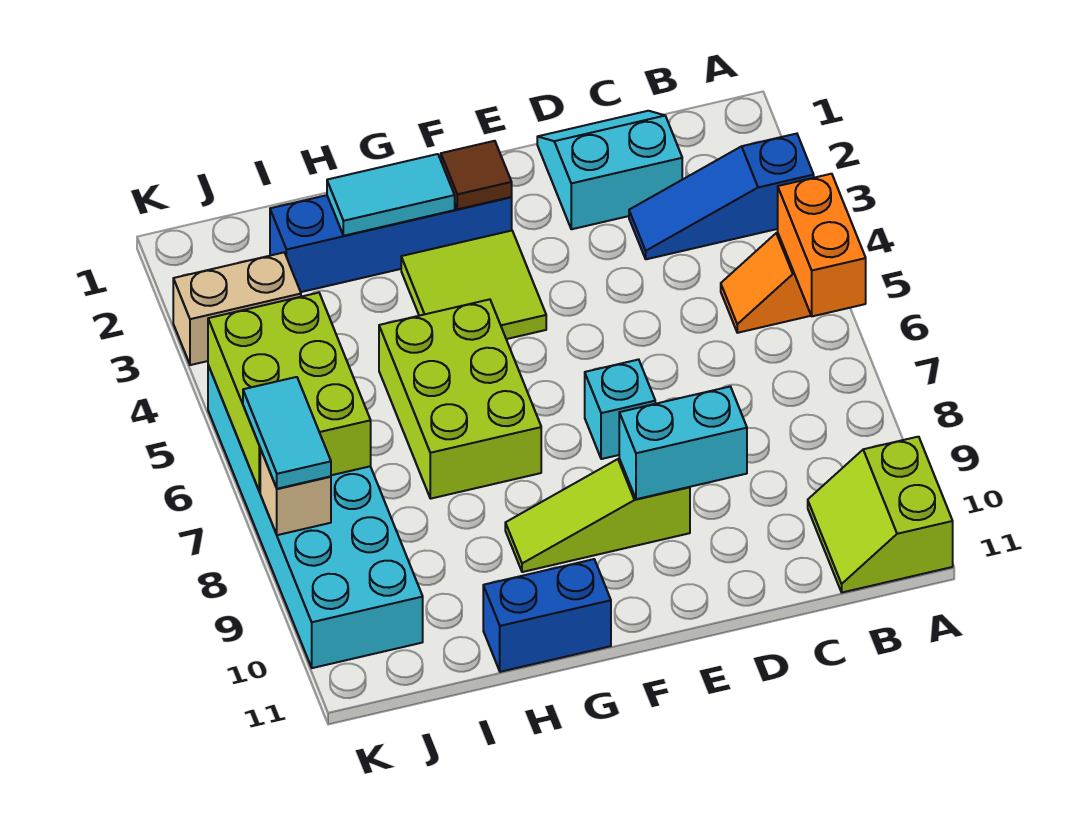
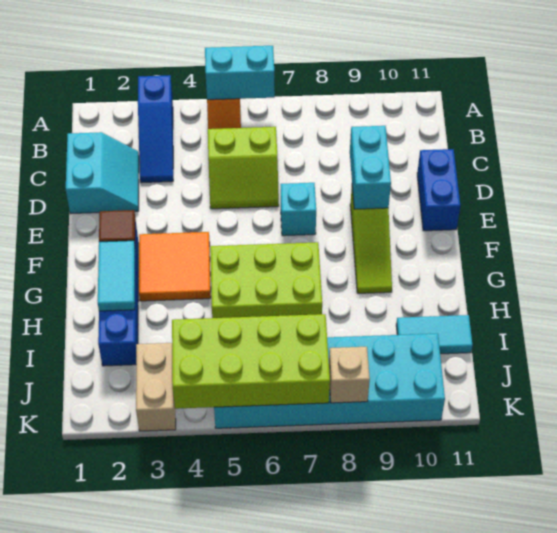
orange 1x2 brick [778,174,866,316] -> cyan 1x2 brick [205,46,275,100]
lime 2x2 slope [808,437,953,592] -> lime 2x2 slope moved to [208,127,279,209]
cyan 2x2 slope [537,111,682,229] -> cyan 2x2 slope turned to [66,132,139,214]
lime 2x2 tile [401,231,546,339] -> orange 2x2 tile [139,232,211,301]
blue 1x2 brick [483,559,611,672] -> blue 1x2 brick moved to [417,149,460,231]
lime 2x3 brick [208,293,371,492] -> lime 2x4 brick [172,314,330,409]
cyan 1x2 tile [243,377,331,489] -> cyan 1x2 tile moved to [396,315,473,354]

